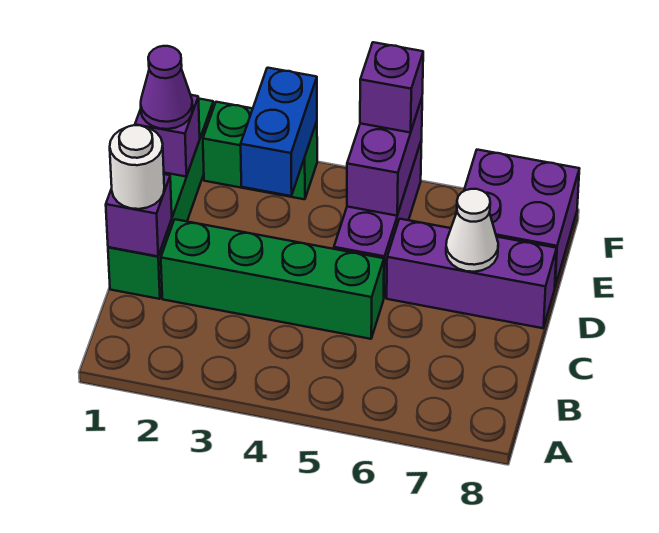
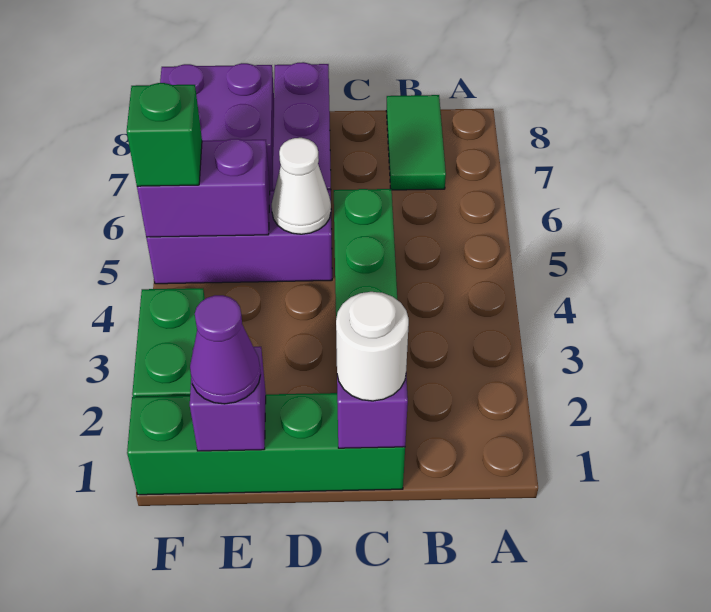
none -> green 1x2 tile [386,95,446,190]
white 1x1 cone [446,189,498,272] -> white 1x1 cone moved to [272,138,331,234]
blue 1x2 brick [241,68,317,196] -> none
purple 1x1 brick [360,42,423,133] -> green 1x1 brick [127,83,202,186]

